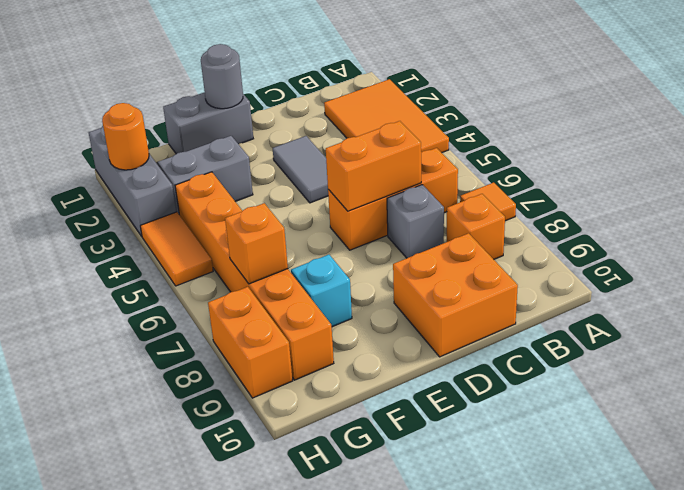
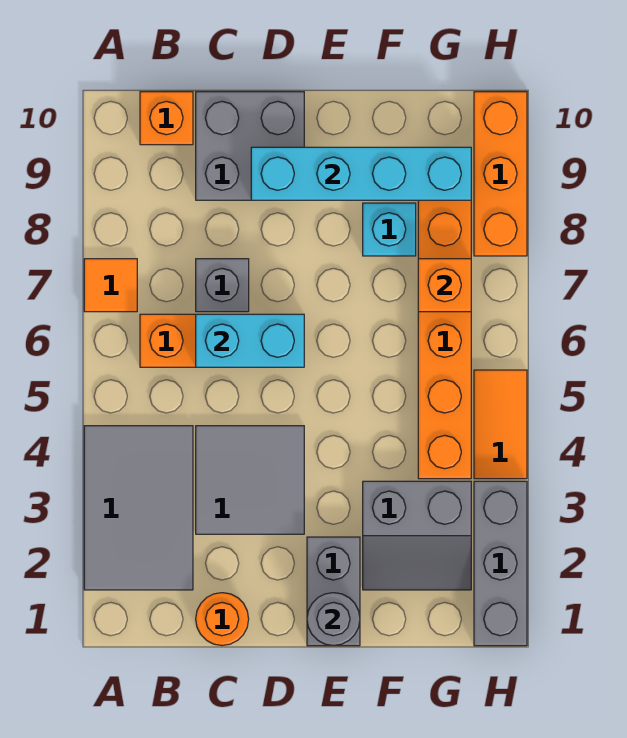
orange 2x3 tile [324,79,449,153] -> grey 2x3 tile [84,426,193,590]
orange 1x1 brick [447,194,505,259] -> orange 1x1 brick moved to [140,92,193,145]
orange 1x2 brick [326,121,421,211] -> cyan 1x2 brick [196,314,304,367]
orange 2x2 brick [393,233,518,357] -> grey 2x2 brick [196,92,304,200]
grey 1x2 tile [273,136,328,203] -> grey 2x2 tile [196,426,304,534]
none -> cyan 1x4 brick [251,147,471,200]
grey 1x2 brick [163,92,253,154] -> grey 1x2 brick turned to [307,537,360,646]
orange 1x1 round brick [102,103,149,170] -> orange 1x1 round brick moved to [196,593,249,646]
orange 1x2 brick [208,287,293,398] -> orange 1x3 brick [474,92,527,256]

